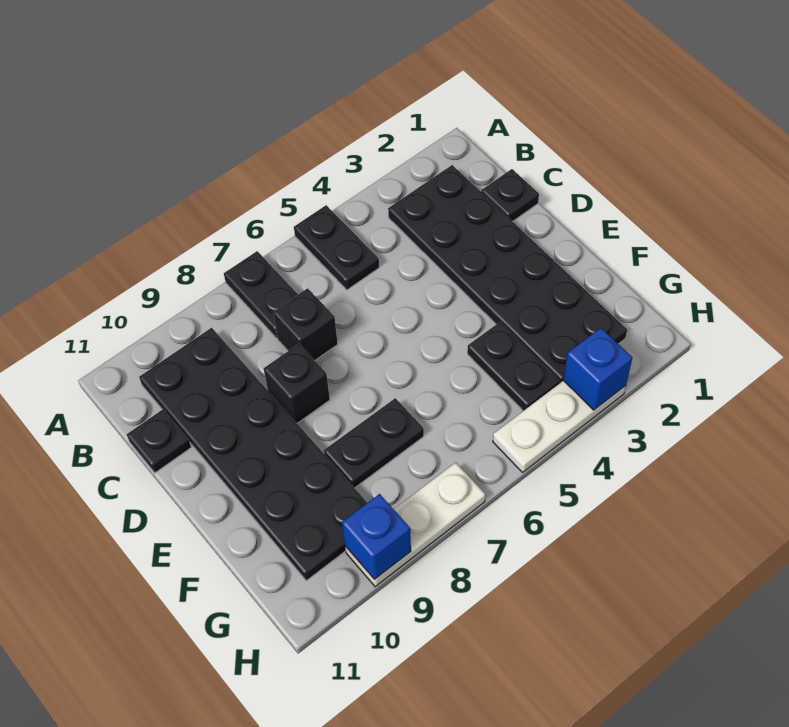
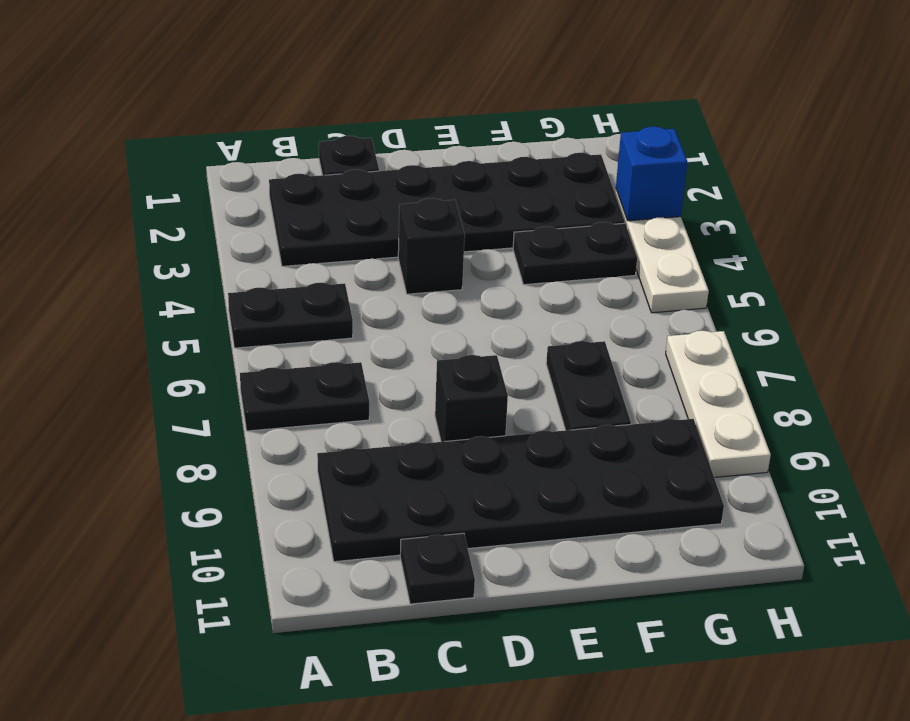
black 1x1 brick [273,288,338,360] -> black 1x1 brick moved to [398,198,465,294]
blue 1x1 brick [342,494,411,580] -> none

